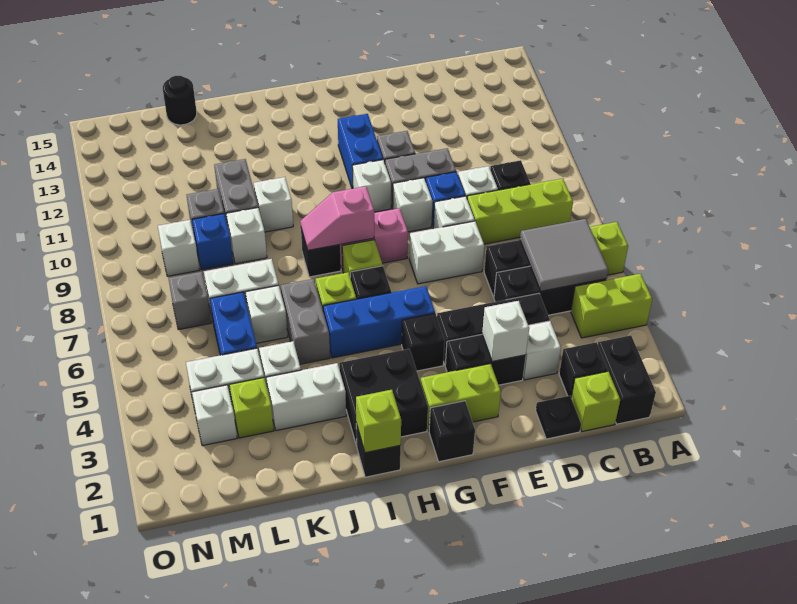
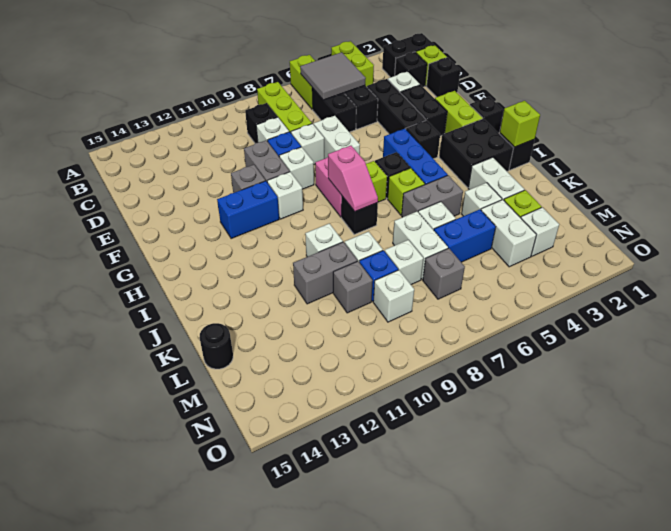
black 1x1 plate [536,396,581,439] -> black 1x1 brick [427,57,460,97]
white 1x1 brick [482,301,529,362] -> white 1x1 brick moved to [385,240,423,284]

